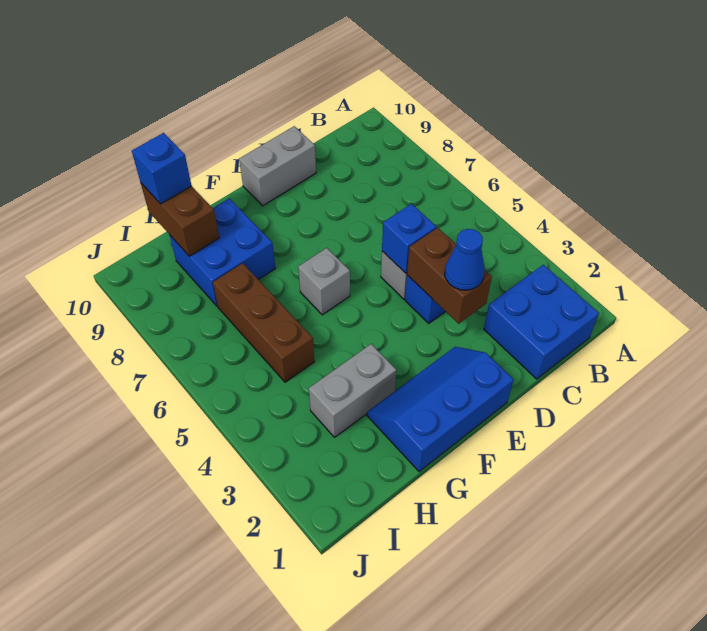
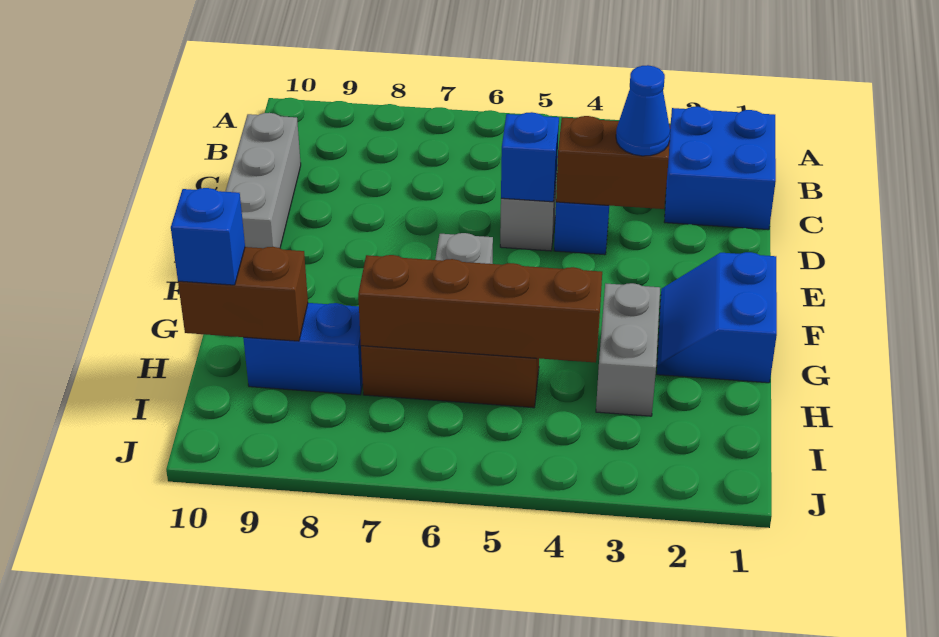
grey 1x2 brick [239,126,316,206] -> grey 1x3 brick [225,113,301,248]
blue 2x3 slope [367,347,514,472] -> blue 2x2 slope [657,252,777,383]
blue 2x2 brick [170,198,275,306] -> blue 1x2 brick [243,303,363,395]
none -> brown 1x4 brick [358,255,602,363]

